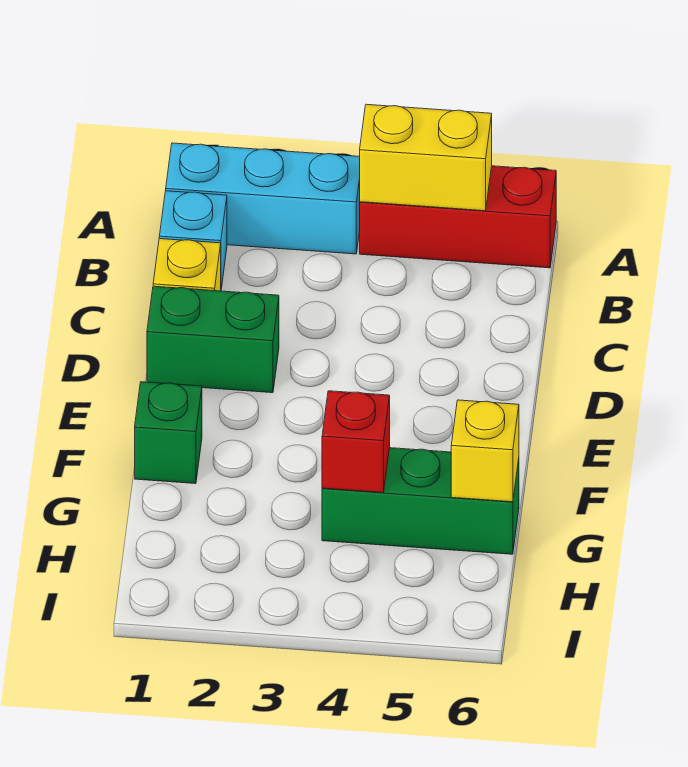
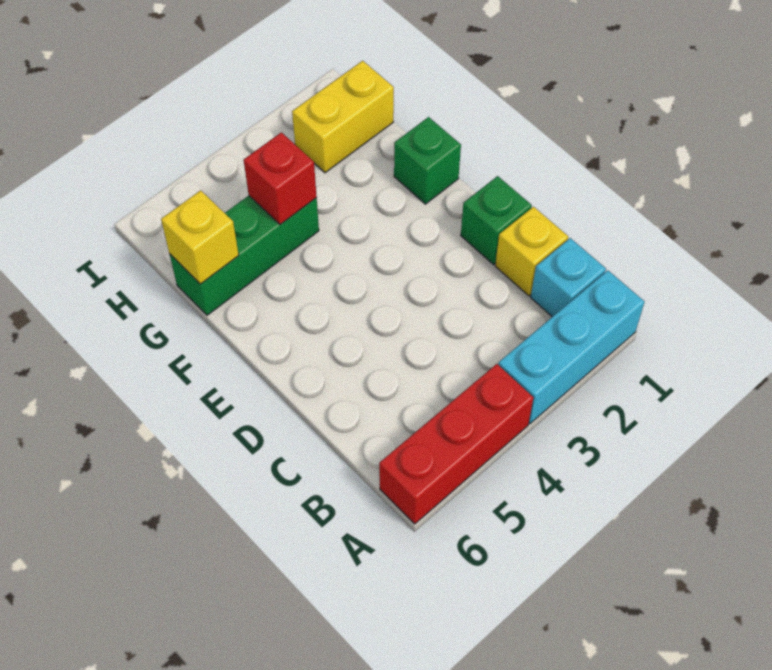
yellow 1x2 brick [360,104,492,211] -> yellow 1x2 brick moved to [292,61,394,173]
green 1x2 brick [147,286,279,393] -> green 1x1 brick [461,176,532,265]

